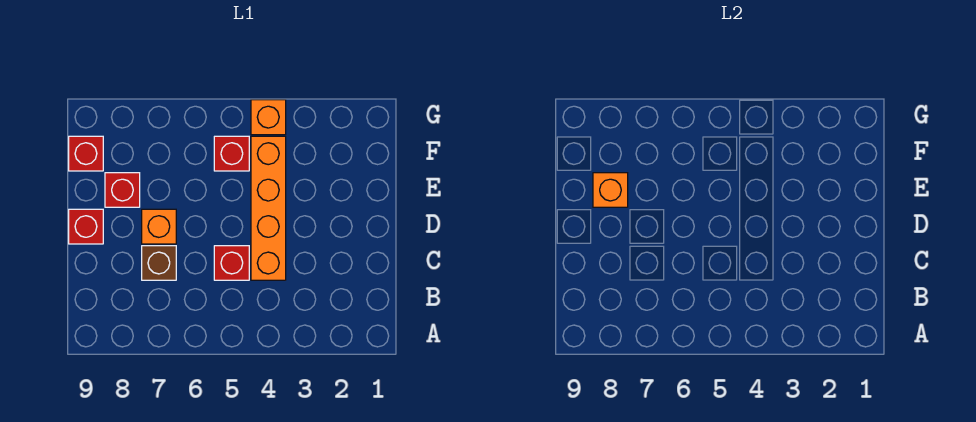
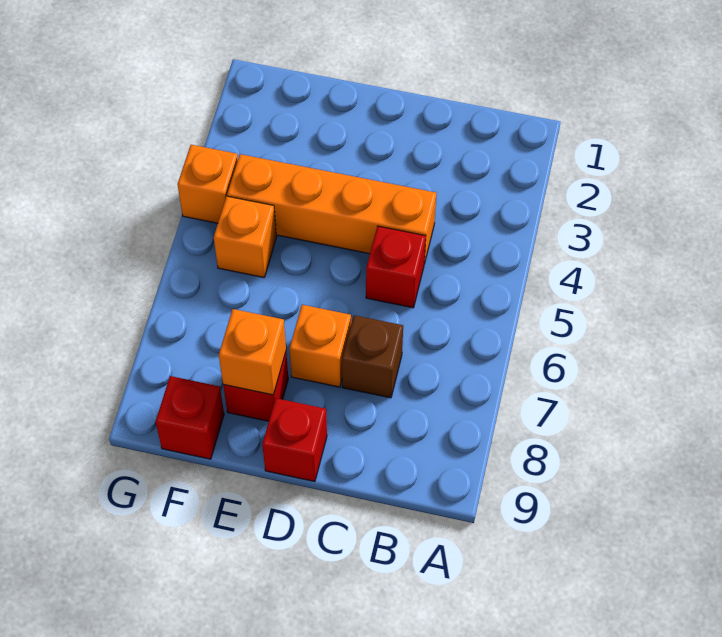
red 1x1 brick [214,136,249,171] -> orange 1x1 brick [214,196,276,277]

